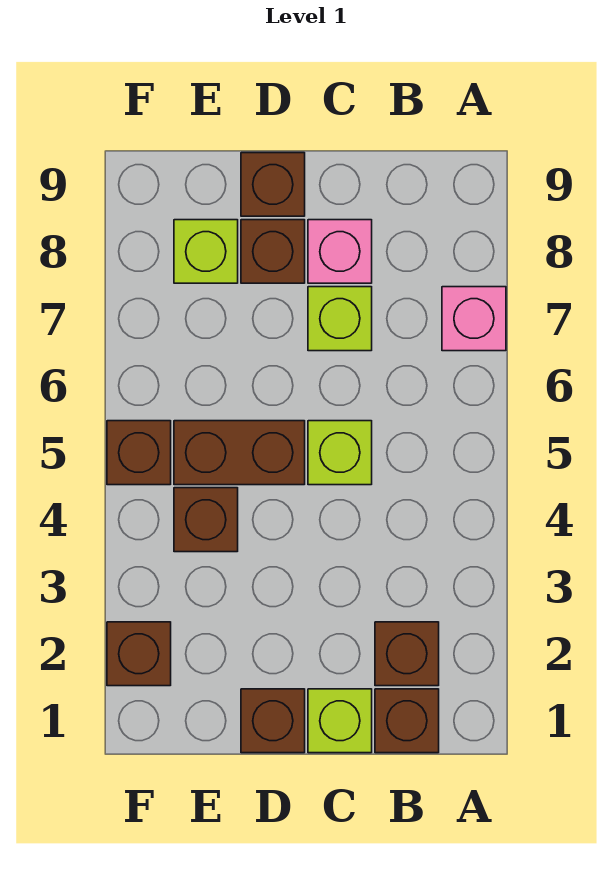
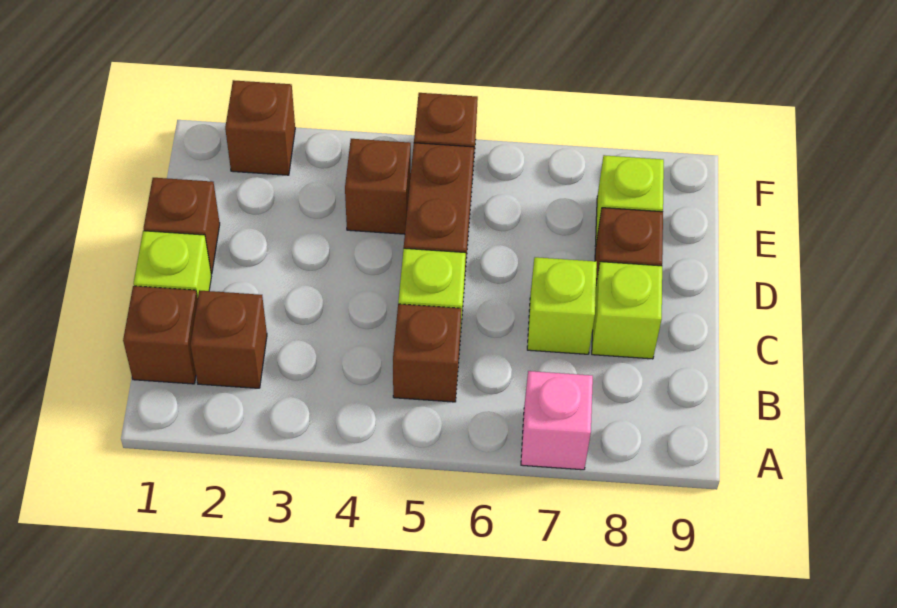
pink 1x1 brick [308,220,372,283] -> lime 1x1 brick [592,262,662,359]
brown 1x1 brick [241,153,305,216] -> brown 1x1 brick moved to [393,304,461,402]

